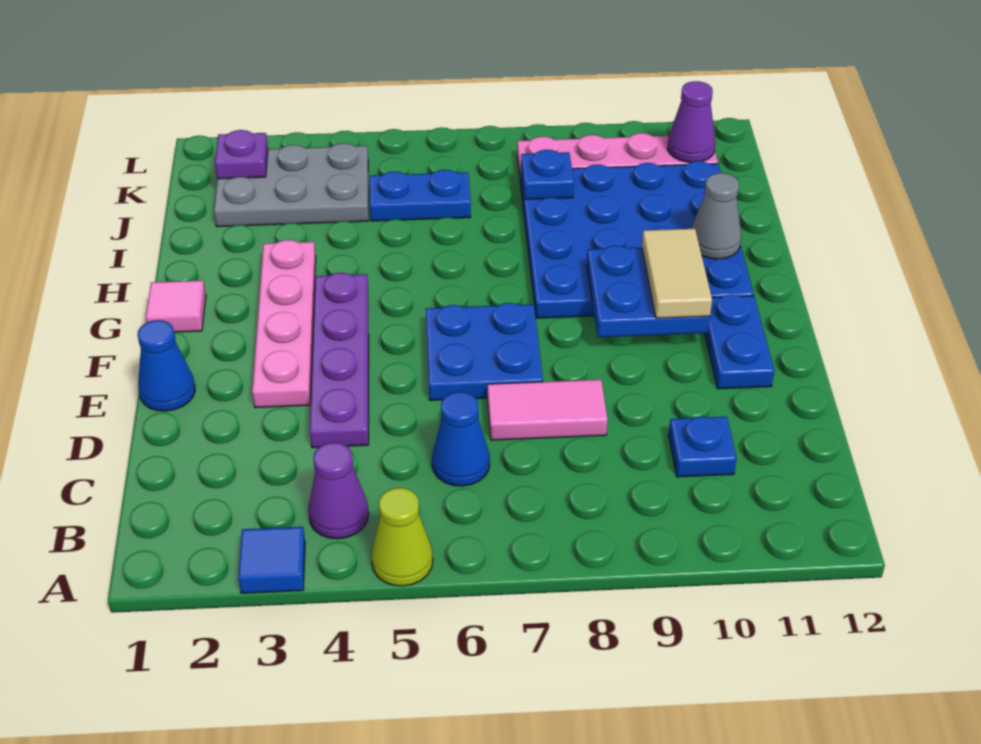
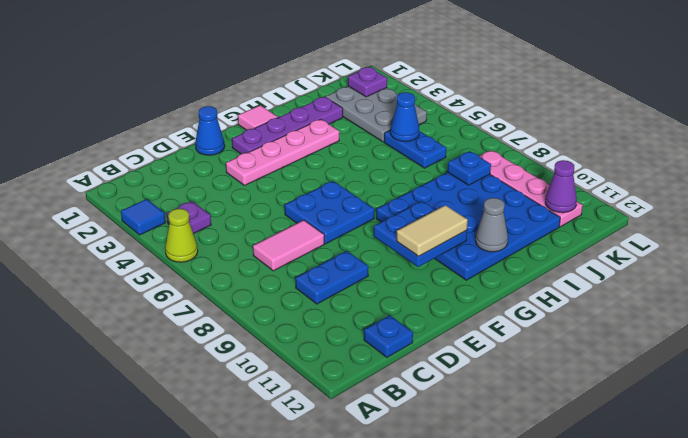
purple 1x1 cone [308,442,369,539] -> purple 1x1 plate [167,201,211,234]
blue 1x1 cone [432,392,490,486] -> blue 1x1 cone moved to [390,92,419,142]
blue 1x1 plate [669,416,737,477] -> blue 1x1 plate moved to [364,315,413,357]
purple 1x4 plate [310,273,369,448] -> purple 1x4 plate moved to [232,97,343,154]
pink 1x2 tile [488,380,608,440] -> pink 1x2 tile turned to [253,220,324,271]
blue 1x2 plate [705,294,774,389] -> blue 1x2 plate moved to [296,251,368,304]

